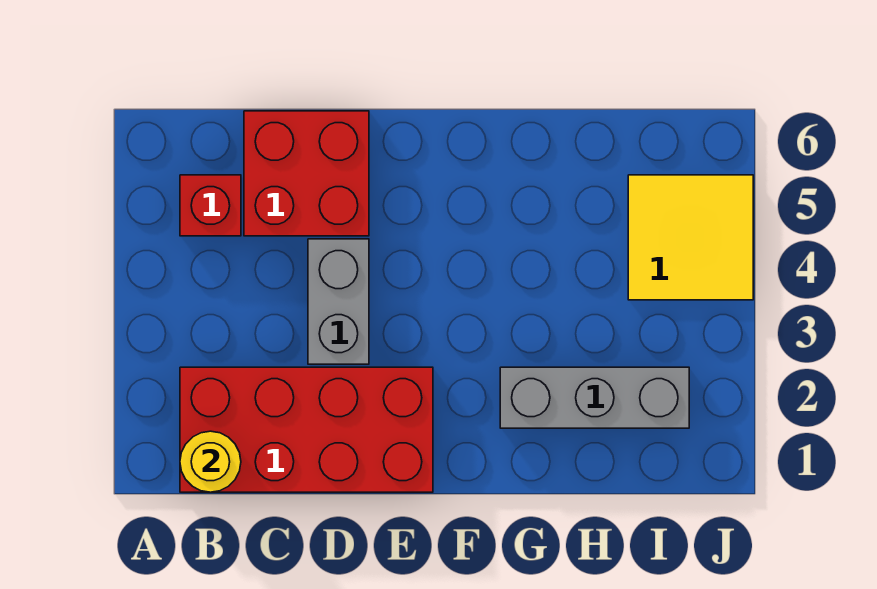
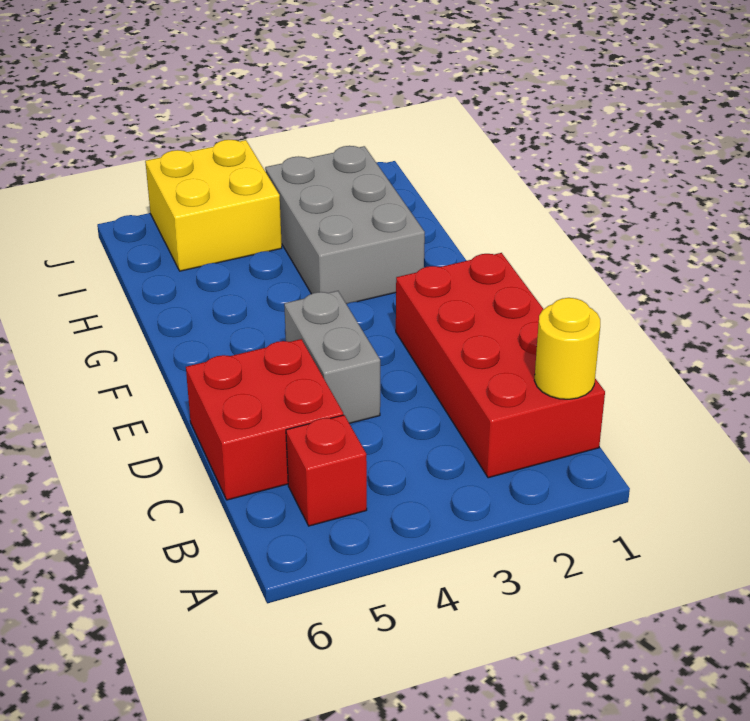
grey 1x2 brick [308,239,369,364] -> grey 1x2 brick turned to [284,291,380,423]
grey 1x3 brick [500,367,689,428] -> grey 2x3 brick [265,146,425,304]
yellow 2x2 tile [628,175,753,300] -> yellow 2x2 brick [145,140,282,271]

